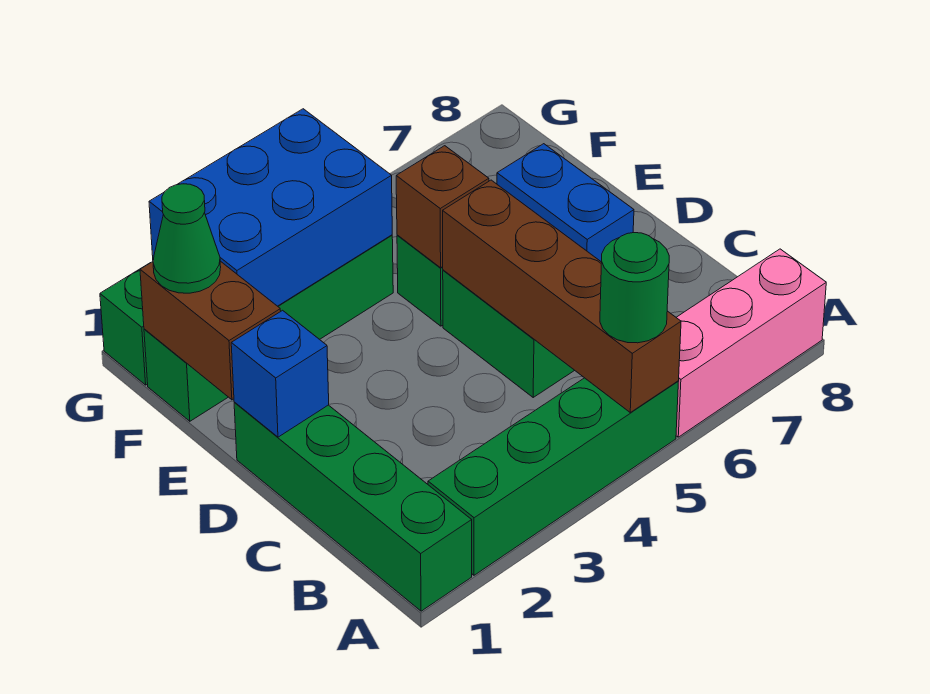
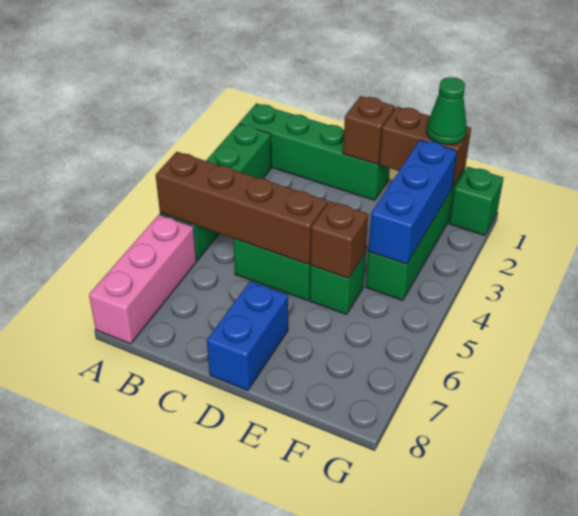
green 1x1 round brick [600,233,669,343] -> none
blue 1x1 brick [231,310,329,437] -> brown 1x1 brick [343,96,395,165]
blue 1x2 brick [497,144,634,262] -> blue 1x2 brick turned to [207,281,288,391]
blue 2x3 brick [149,109,392,306] -> blue 1x3 brick [368,140,457,264]

